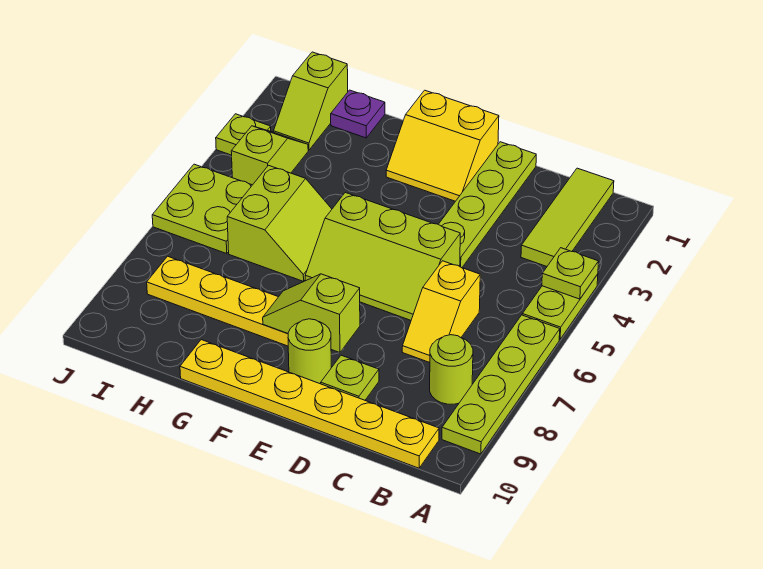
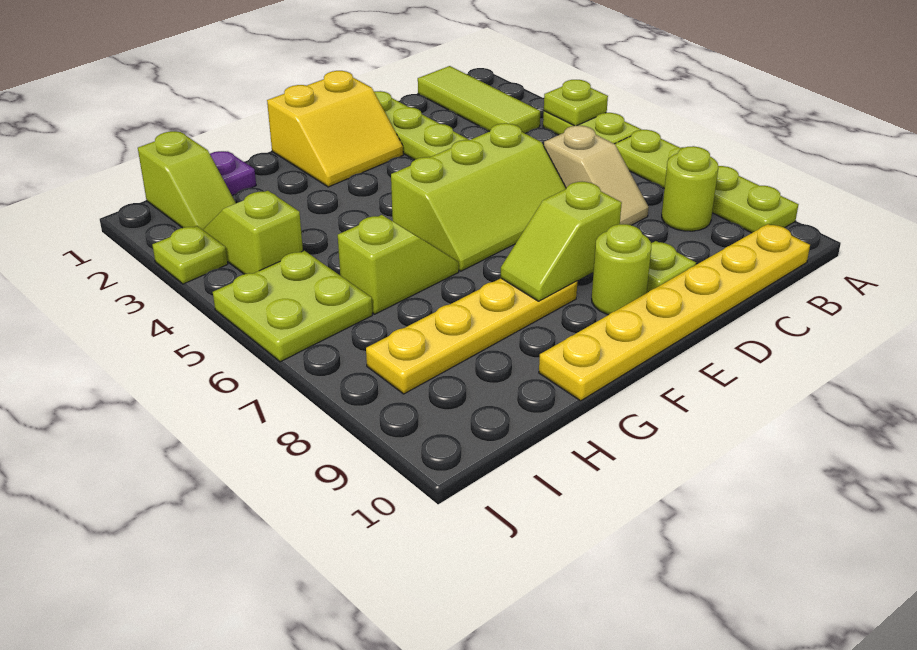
yellow 1x2 slope [402,261,480,363] -> tan 1x2 slope [544,126,649,225]
lime 2x2 slope [227,165,332,282] -> lime 1x2 slope [338,215,459,314]

